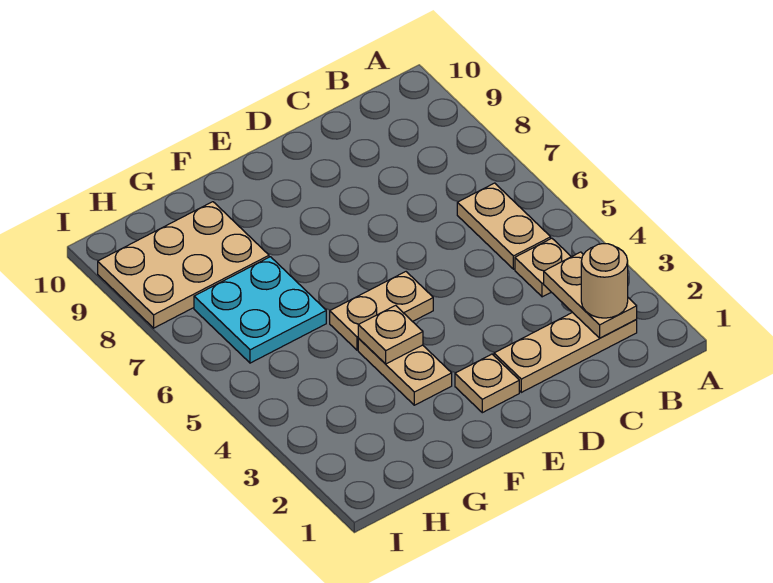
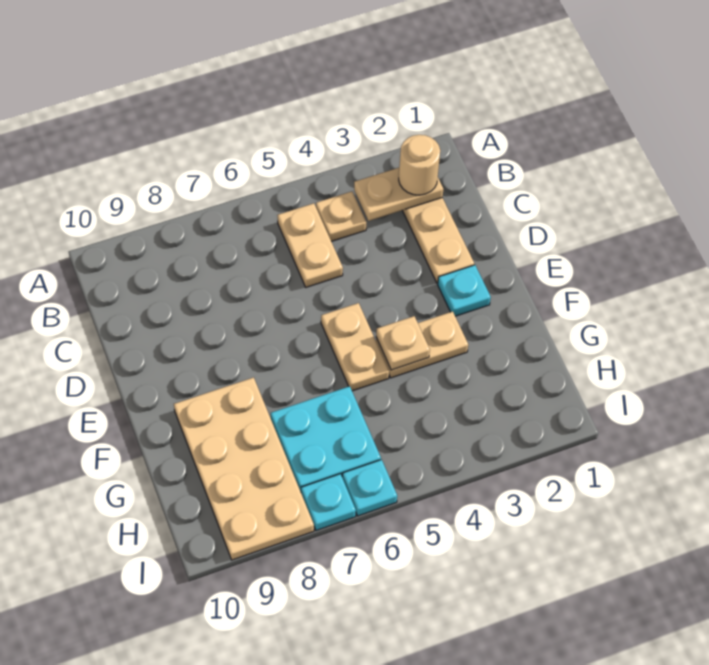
tan 1x2 plate [457,183,551,269] -> tan 1x2 plate turned to [277,203,343,287]
tan 1x1 plate [455,354,519,413] -> cyan 1x1 plate [438,265,491,316]
tan 2x3 plate [98,202,269,328] -> tan 2x4 plate [174,377,314,560]
none -> cyan 1x1 plate [342,460,397,516]
none -> cyan 1x1 plate [301,474,356,531]

